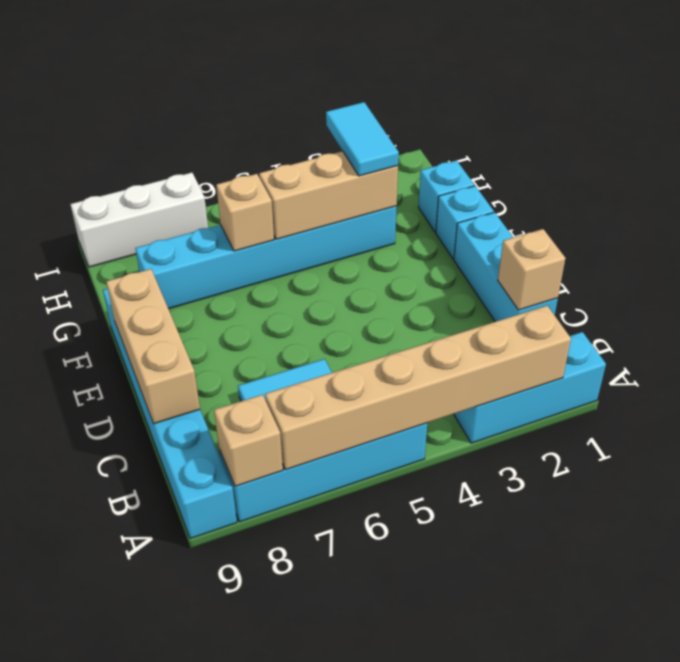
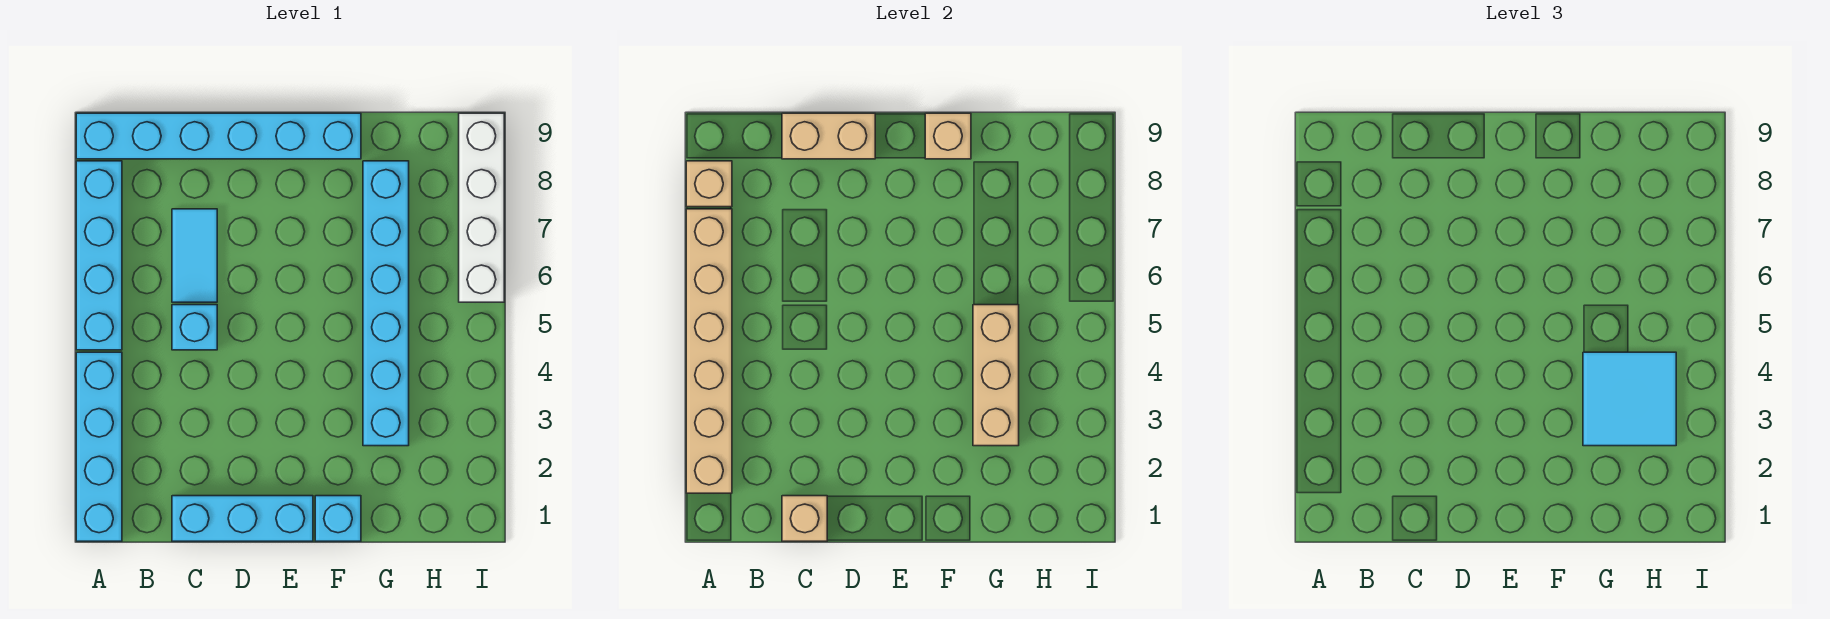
cyan 1x3 brick [454,332,606,443] -> cyan 1x4 brick [76,352,122,541]
tan 1x3 brick [106,269,200,424] -> tan 1x2 brick [782,113,875,159]
cyan 1x1 brick [418,161,474,232] -> cyan 1x1 brick moved to [172,305,217,350]
cyan 1x2 tile [326,102,399,176] -> cyan 2x2 tile [1583,352,1676,446]
tan 1x1 brick [216,174,274,251] -> tan 1x1 brick moved to [925,113,971,159]
white 1x3 brick [70,173,208,267] -> white 1x4 brick [459,113,504,302]

